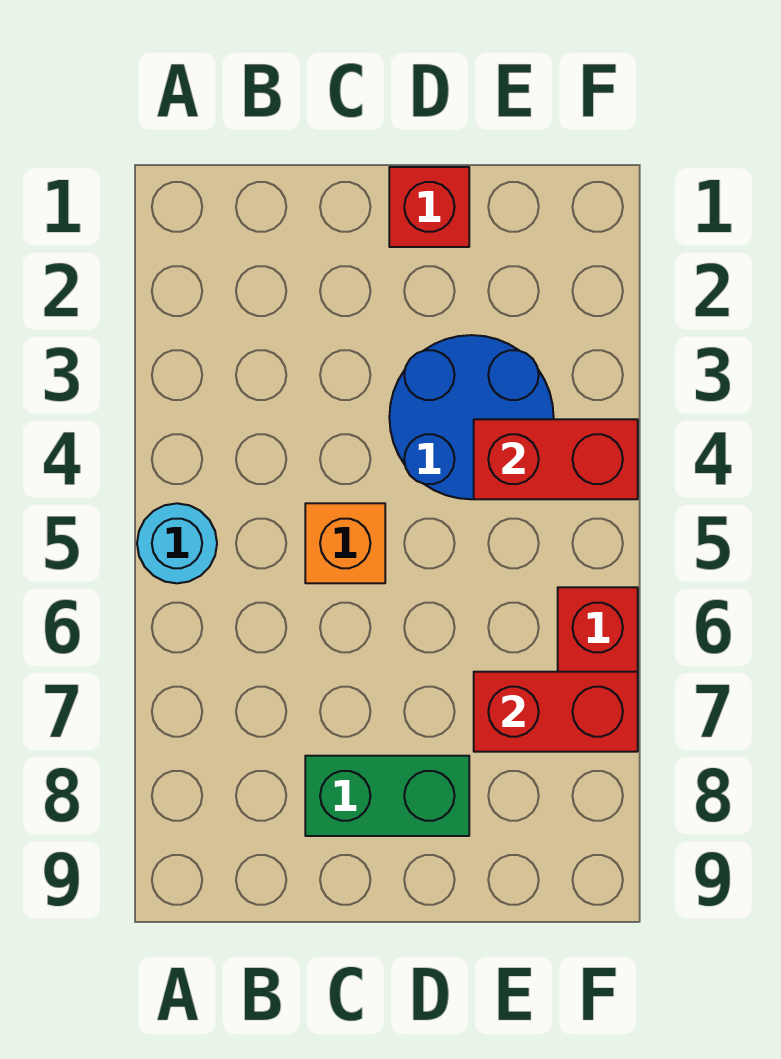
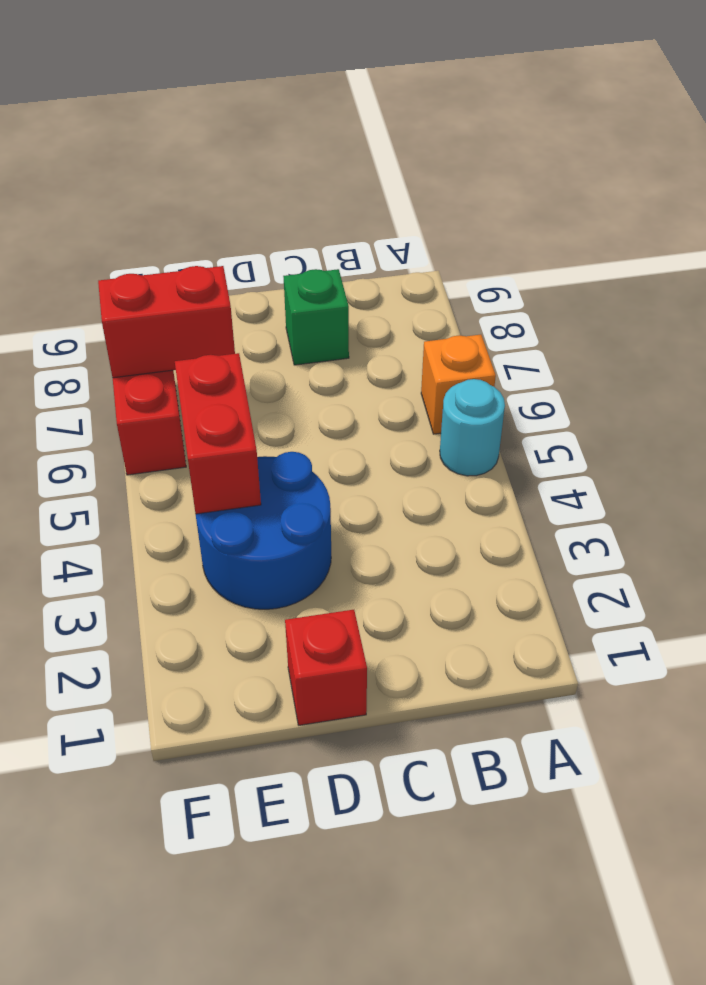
orange 1x1 brick [305,503,385,583] -> orange 1x1 brick moved to [421,335,496,434]
green 1x2 brick [305,756,469,836] -> green 1x1 brick [283,269,349,365]
red 1x2 brick [474,419,638,499] -> red 1x2 brick turned to [175,353,261,514]

